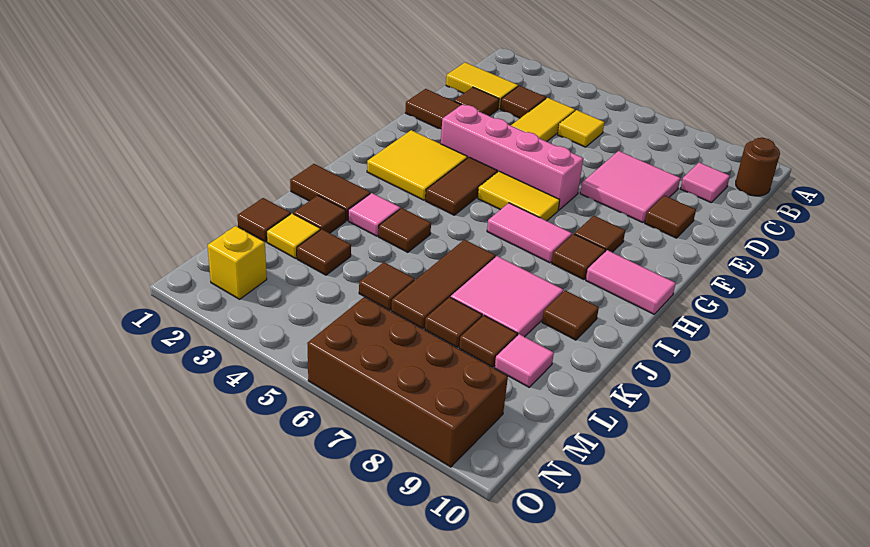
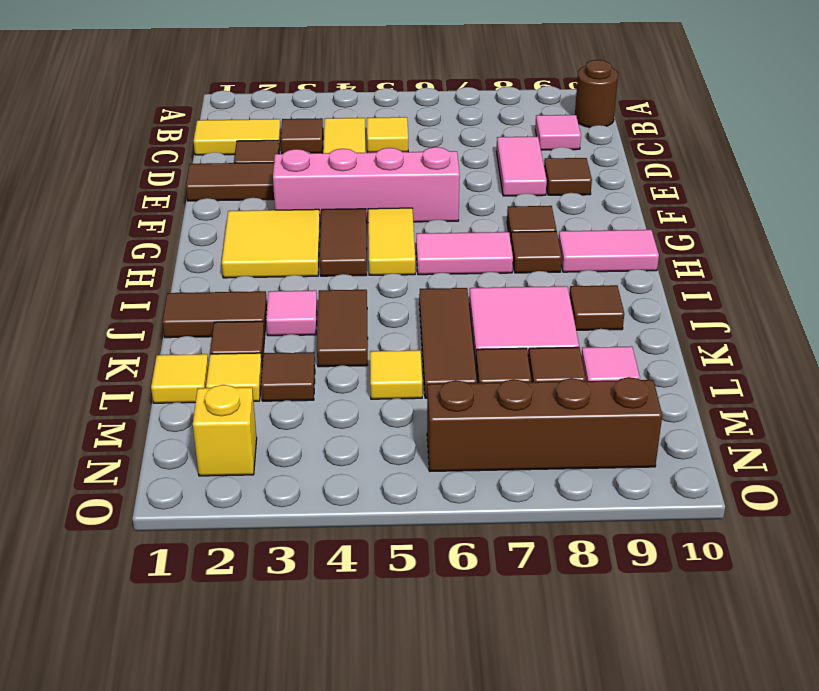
pink 2x2 tile [580,151,680,223] -> pink 1x2 tile [496,136,547,196]
yellow 1x2 tile [478,171,560,221] -> yellow 1x2 tile turned to [368,208,415,275]
brown 1x1 tile [378,208,431,252] -> brown 1x2 tile [317,290,368,367]
brown 1x1 tile [237,198,291,242] -> yellow 1x1 tile [151,354,209,403]
brown 1x1 tile [359,262,415,311] -> yellow 1x1 tile [370,350,422,399]
brown 2x4 brick [307,297,508,467] -> brown 1x4 brick [427,377,662,471]

